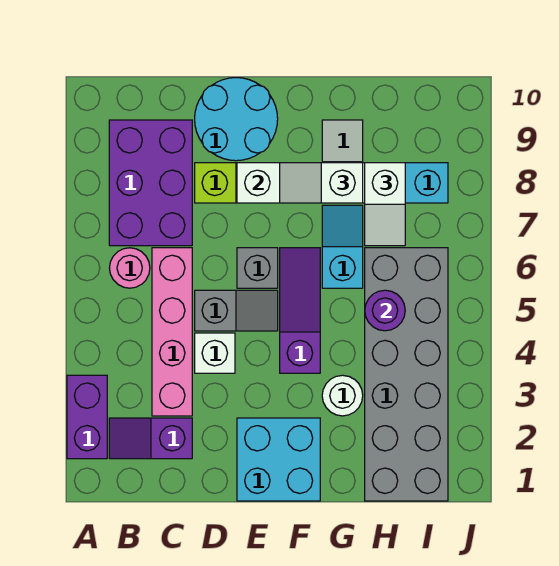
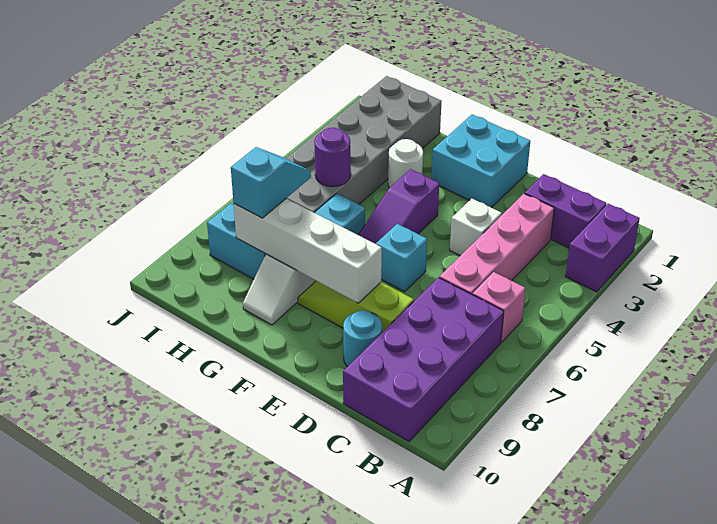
purple 1x2 slope [109,418,192,459] -> purple 1x2 brick [525,174,606,248]
pink 1x1 round brick [110,248,150,288] -> pink 1x1 brick [473,272,526,342]
purple 2x3 brick [109,120,192,246] -> purple 2x4 brick [343,278,504,442]
grey 1x2 slope [195,290,278,331] -> none
cyan 2x2 round brick [195,78,278,161] -> cyan 1x1 round brick [343,310,382,367]
grey 1x1 brick [237,248,278,288] -> cyan 1x1 brick [376,224,427,292]
white 1x2 slope [280,163,363,203] -> none
white 1x2 slope [365,163,405,246] -> cyan 1x2 slope [231,147,311,218]

